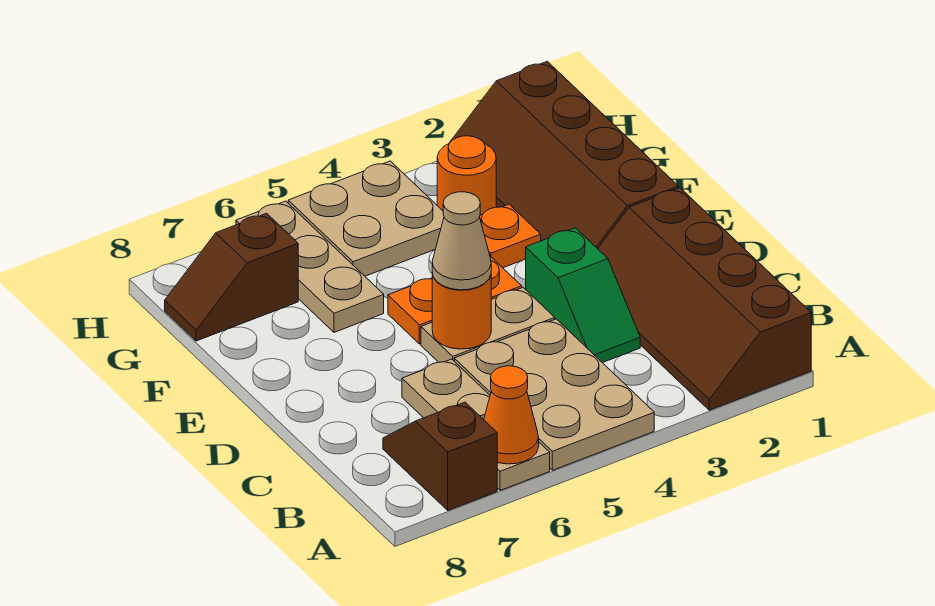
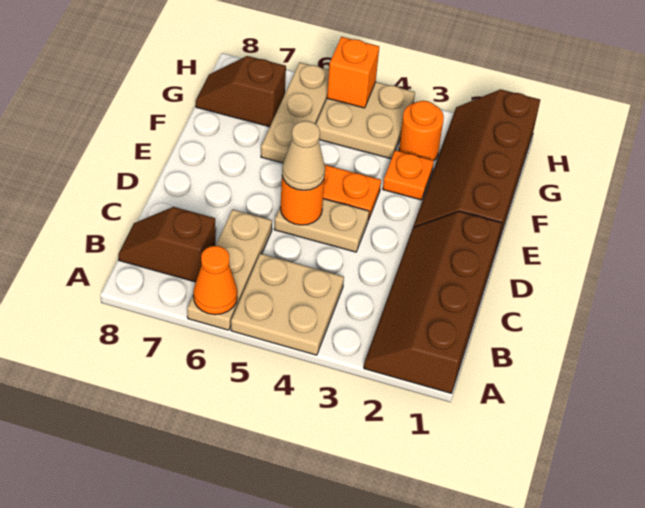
tan 2x3 plate [454,319,654,470] -> tan 2x2 plate [231,253,344,355]
brown 1x2 slope [383,402,497,510] -> brown 1x2 slope turned to [118,207,216,282]
green 1x2 slope [525,228,640,363] -> none
none -> orange 1x1 brick [327,37,379,108]

